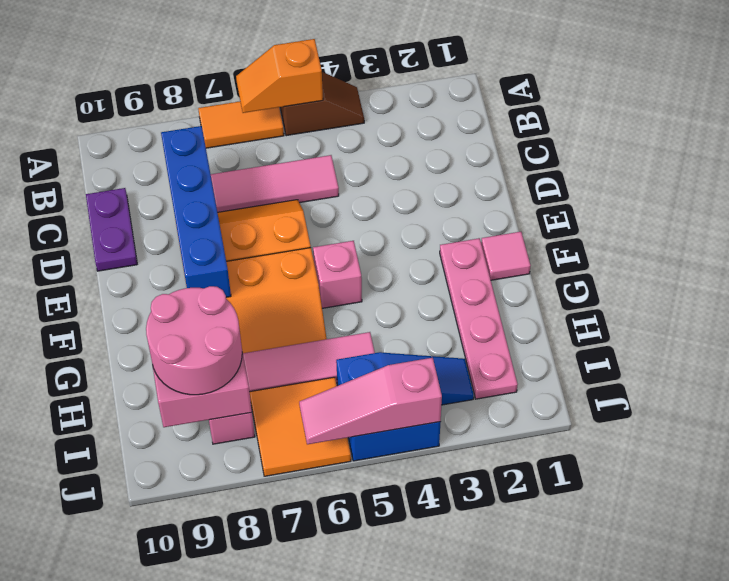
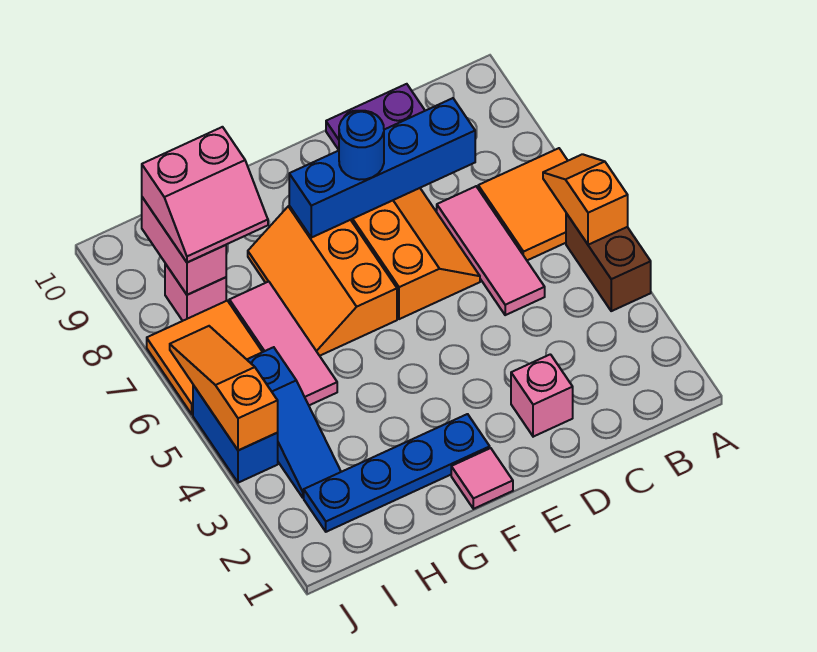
brown 1x2 slope [280,72,364,136] -> brown 1x2 brick [566,213,651,311]
orange 1x2 tile [198,102,284,148] -> orange 2x2 tile [478,148,568,260]
none -> blue 1x1 round brick [339,111,384,180]
pink 1x4 plate [440,238,518,399] -> blue 1x4 plate [304,414,490,532]
pink 1x1 brick [313,241,362,308] -> pink 1x1 brick moved to [511,354,573,437]
pink 2x2 round brick [146,286,242,395] -> pink 2x2 slope [142,127,268,262]
pink 1x3 slope [299,358,442,444] -> orange 1x3 slope [170,326,278,450]

